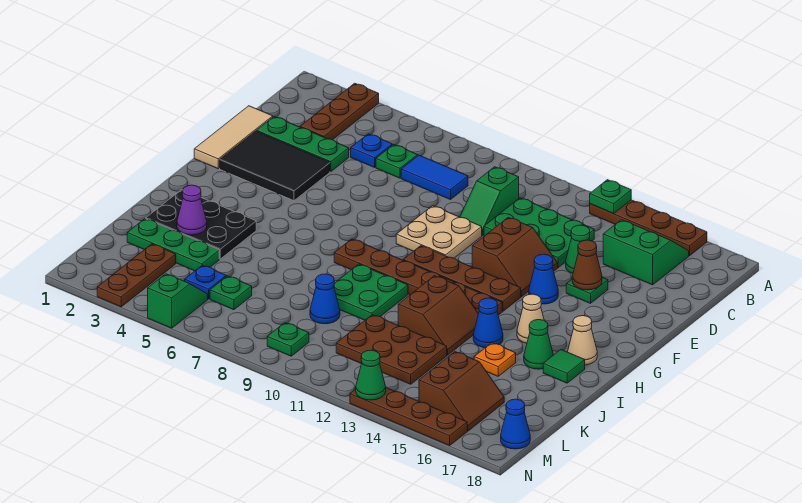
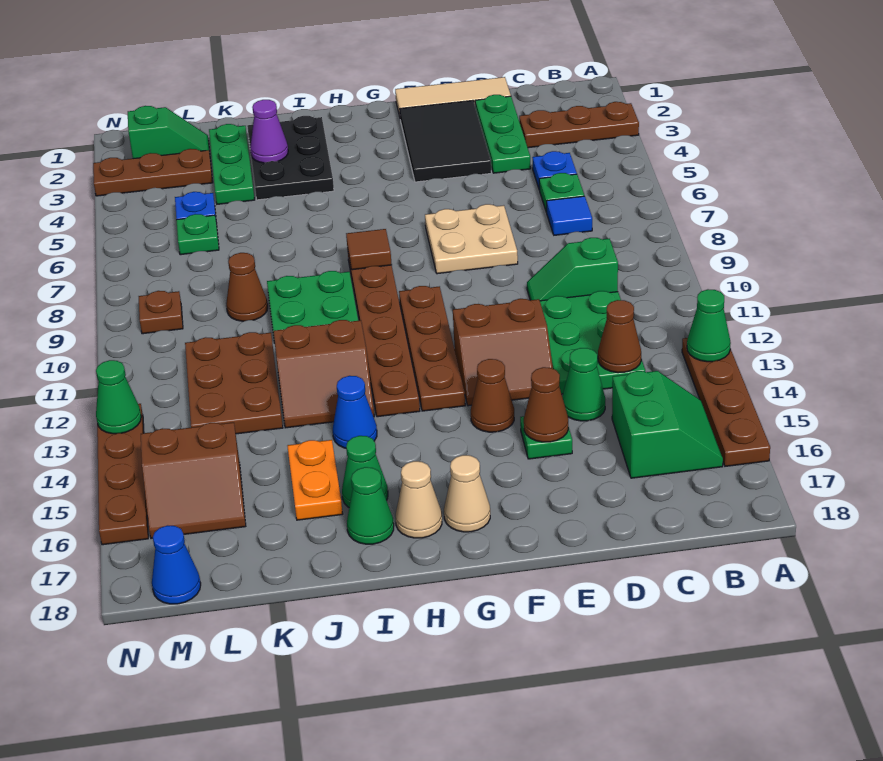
green 1x1 plate [590,180,631,214] -> green 1x1 cone [687,289,731,362]
blue 1x2 tile [401,155,468,200] -> blue 1x1 tile [547,196,592,235]
none -> brown 1x1 cone [598,300,641,373]
tan 2x2 plate [396,206,482,258] -> tan 2x2 plate moved to [425,204,518,274]
blue 1x1 cone [529,254,558,304] -> brown 1x1 cone [471,359,514,432]
none -> brown 1x1 tile [346,229,392,270]
tan 1x1 cone [517,294,544,343] -> tan 1x1 cone moved to [444,455,490,532]
green 1x1 tile [543,350,585,383] -> green 1x1 cone [347,467,394,544]
orange 1x1 plate [474,343,516,376] -> orange 1x2 plate [288,440,343,520]
blue 1x1 cone [310,274,340,324] -> brown 1x1 cone [226,253,268,321]
green 1x2 slope [148,274,208,328] -> green 1x2 slope moved to [128,106,210,159]
green 1x1 plate [267,323,309,356] -> brown 1x1 plate [139,291,183,334]

